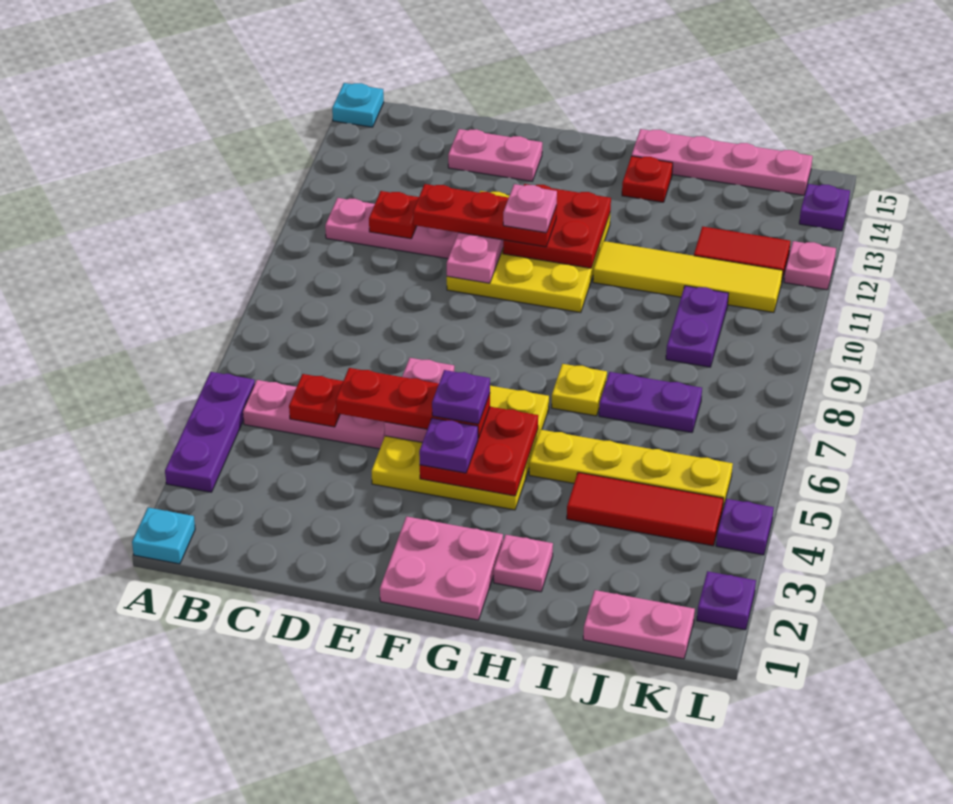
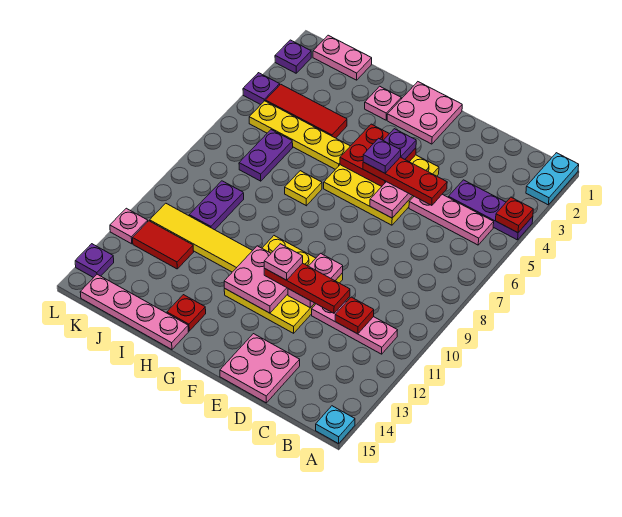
cyan 1x1 plate [132,508,195,564] -> cyan 1x2 plate [526,153,579,205]
purple 1x3 plate [165,372,255,492] -> purple 1x3 plate turned to [448,180,533,240]
red 1x1 plate [289,374,343,427] -> red 1x1 plate moved to [496,197,533,233]
pink 1x2 plate [448,129,542,181] -> pink 2x2 plate [220,334,300,403]
red 2x2 plate [503,184,611,268] -> pink 2x2 plate [224,246,288,313]
purple 1x2 plate [599,372,702,432] -> purple 1x2 plate turned to [239,130,293,181]

